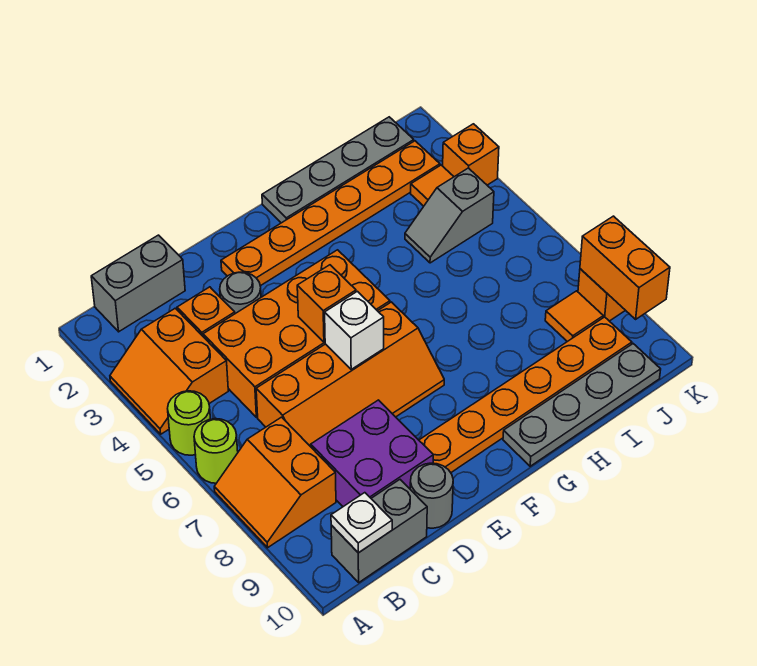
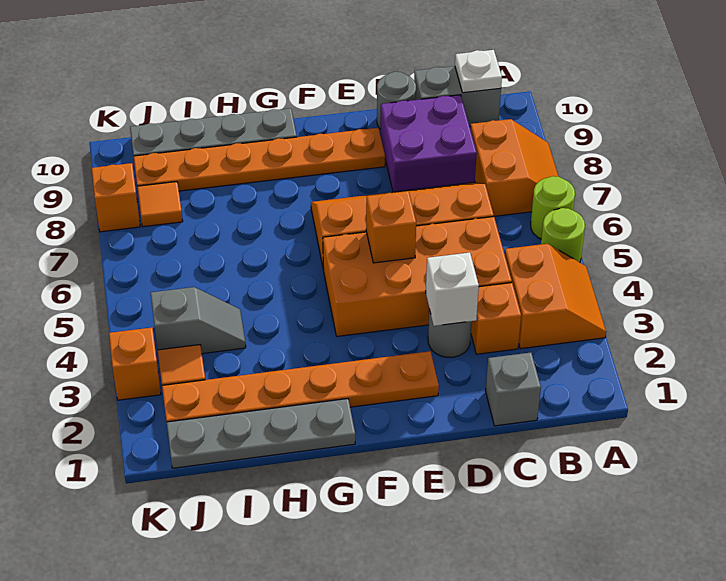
grey 1x2 brick [91,235,185,332] -> grey 1x1 brick [486,353,541,426]
white 1x1 brick [325,291,384,369] -> white 1x1 brick moved to [426,252,479,326]
orange 1x2 brick [580,216,670,319] -> none

